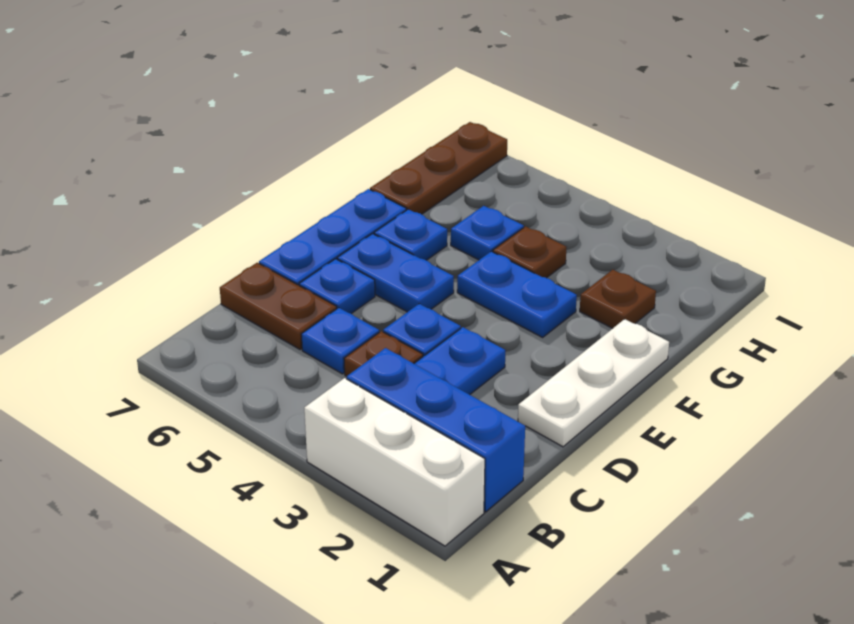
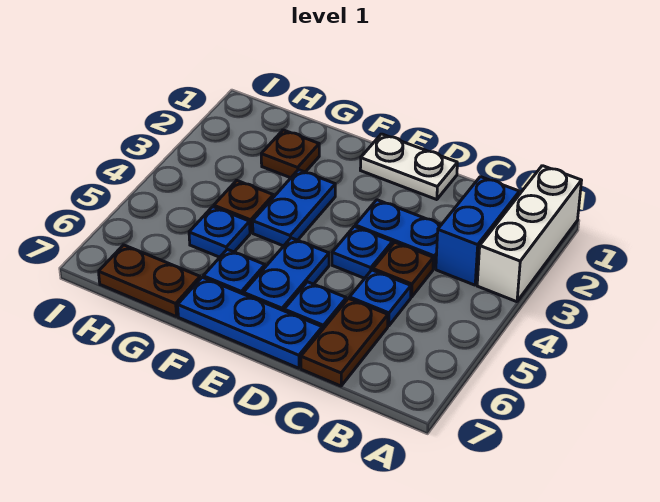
blue 1x3 brick [347,348,525,512] -> blue 1x2 brick [436,177,519,285]
white 1x3 plate [518,319,669,447] -> white 1x2 plate [360,134,457,200]
brown 1x3 plate [370,122,507,214] -> brown 1x2 plate [99,245,200,316]

